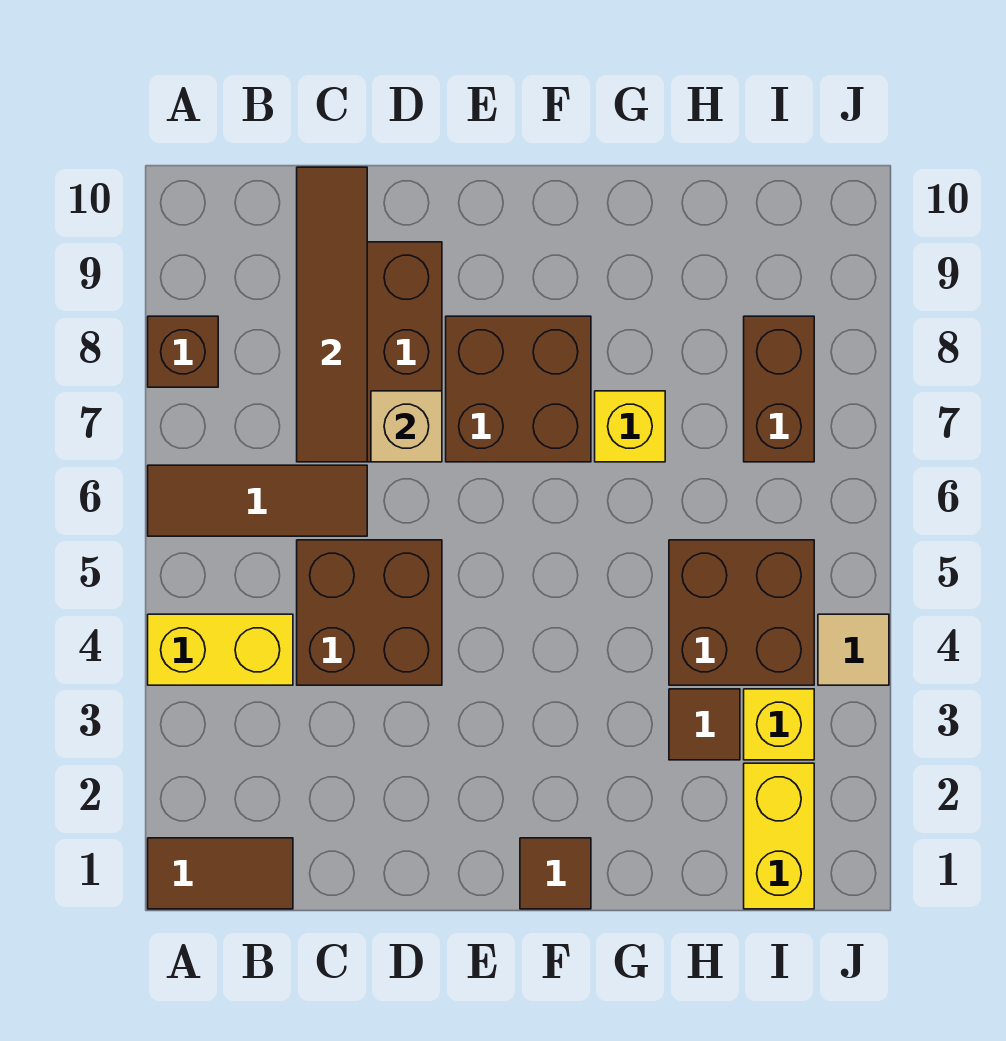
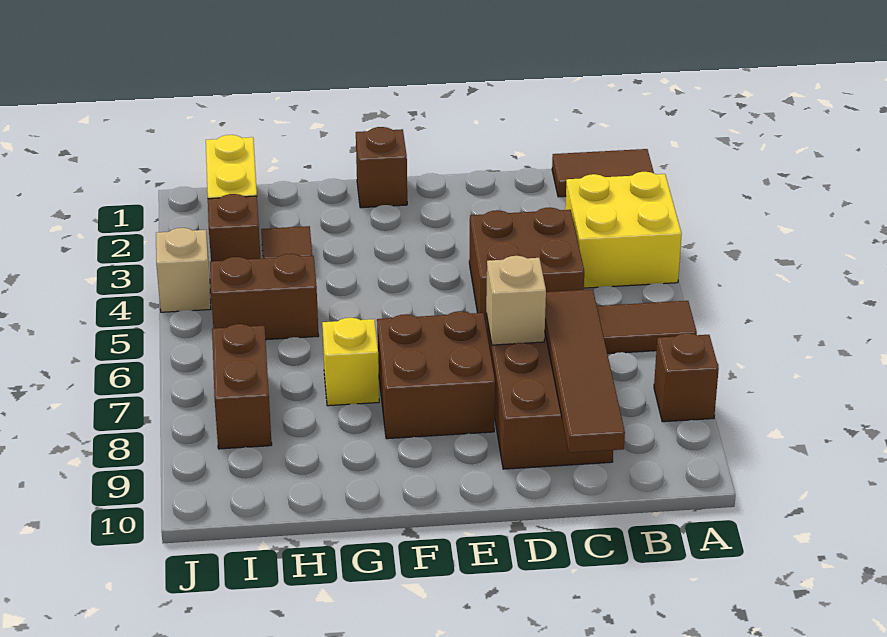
yellow 1x2 brick [148,614,293,685] -> yellow 2x2 brick [565,172,682,288]
brown 1x1 tile [520,838,591,909] -> brown 1x1 brick [356,127,407,208]
brown 2x2 brick [669,540,814,685] -> brown 1x2 brick [210,254,319,340]
yellow 1x1 brick [744,689,814,760] -> brown 1x1 brick [208,194,261,261]
tan 1x1 tile [818,614,889,685] -> tan 1x1 brick [156,228,211,312]

